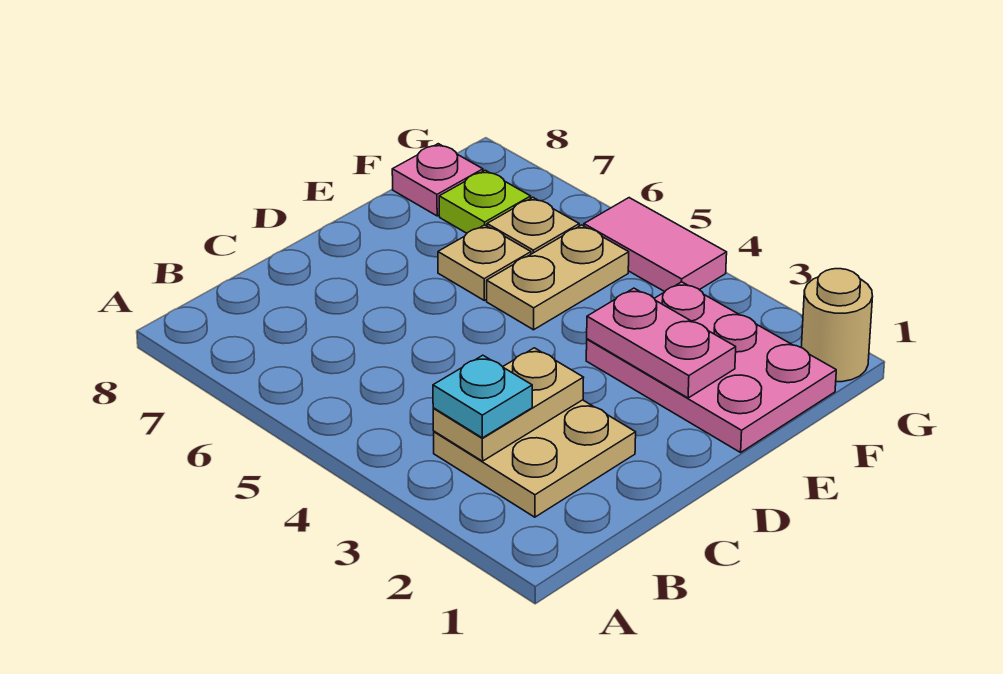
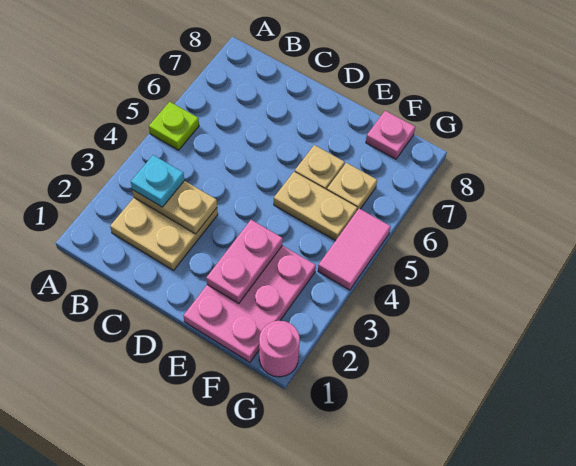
lime 1x1 plate [439,170,531,233] -> lime 1x1 plate moved to [149,102,199,150]
tan 1x1 round brick [801,269,873,382] -> pink 1x1 round brick [259,321,300,377]

